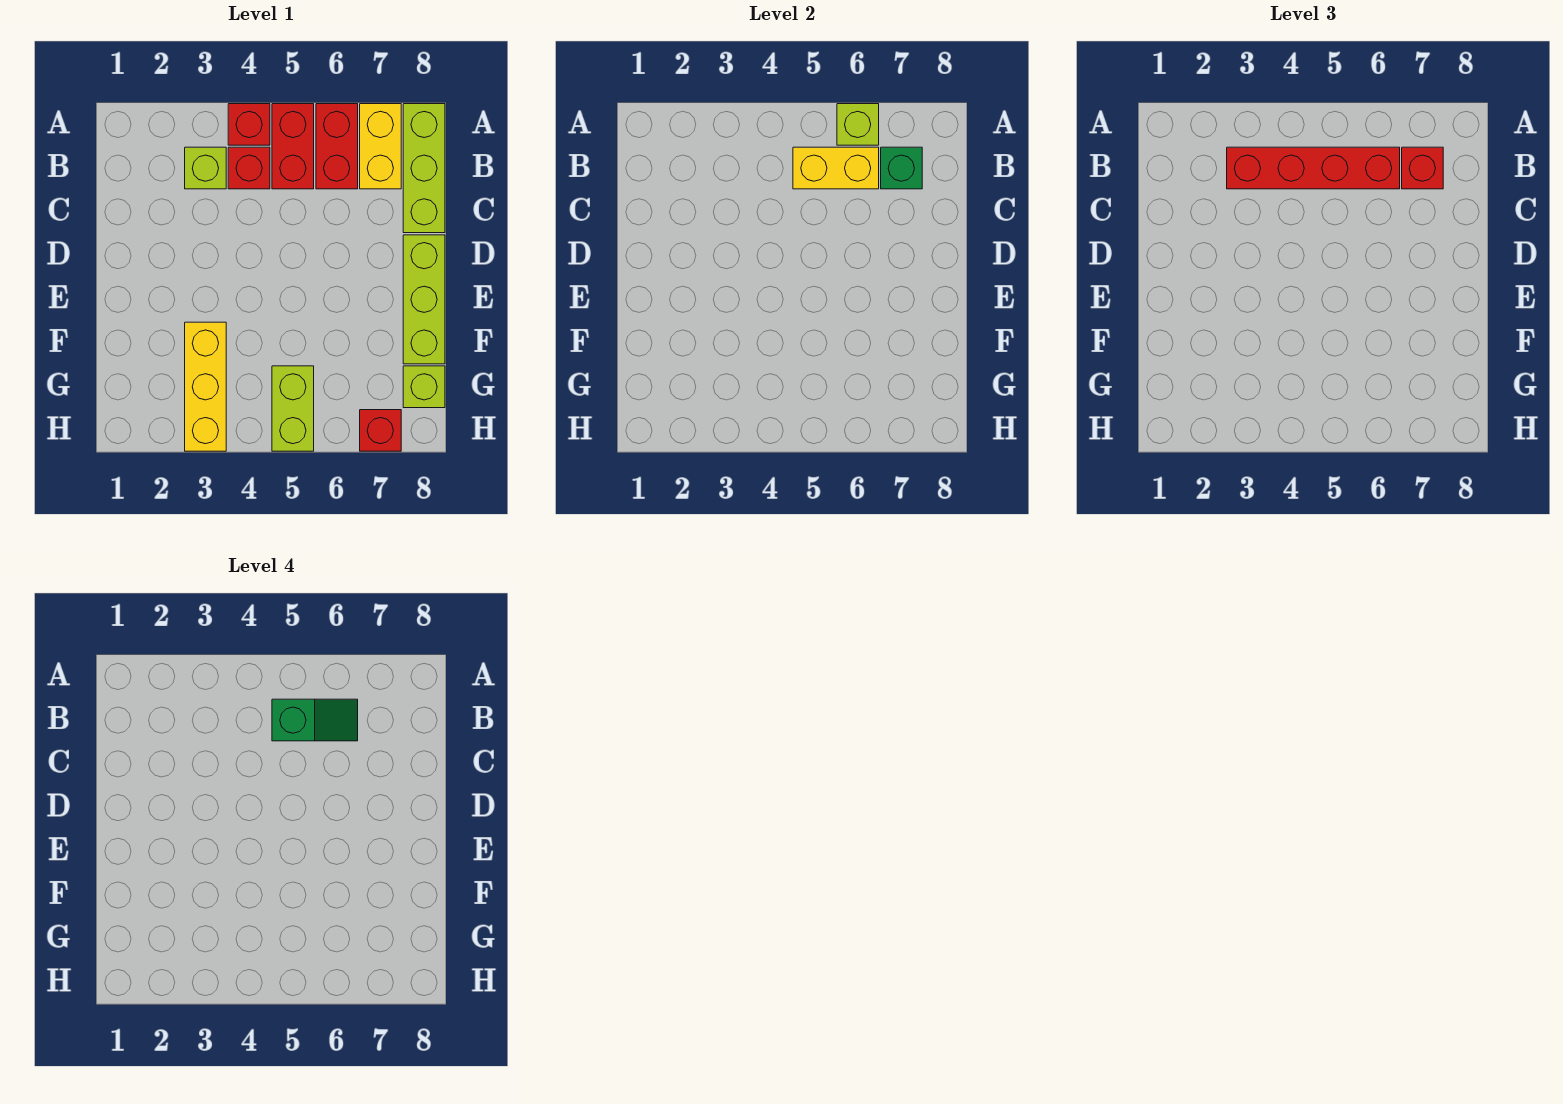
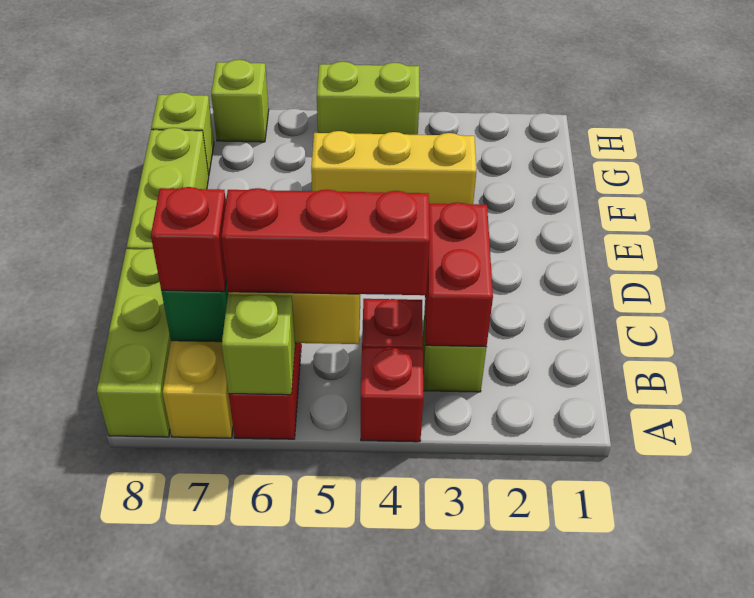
red 1x2 brick [272,104,314,189] -> red 1x2 brick moved to [425,202,493,347]
red 1x4 brick [1227,147,1400,189] -> red 1x3 brick [221,188,430,295]
green 1x2 slope [272,699,358,741] -> none
yellow 1x3 brick [185,322,226,451] -> yellow 1x3 brick turned to [311,131,476,204]
lime 1x2 brick [272,366,314,451] -> lime 1x2 brick turned to [317,62,420,135]
red 1x1 brick [360,410,401,451] -> lime 1x1 brick [211,60,269,142]

